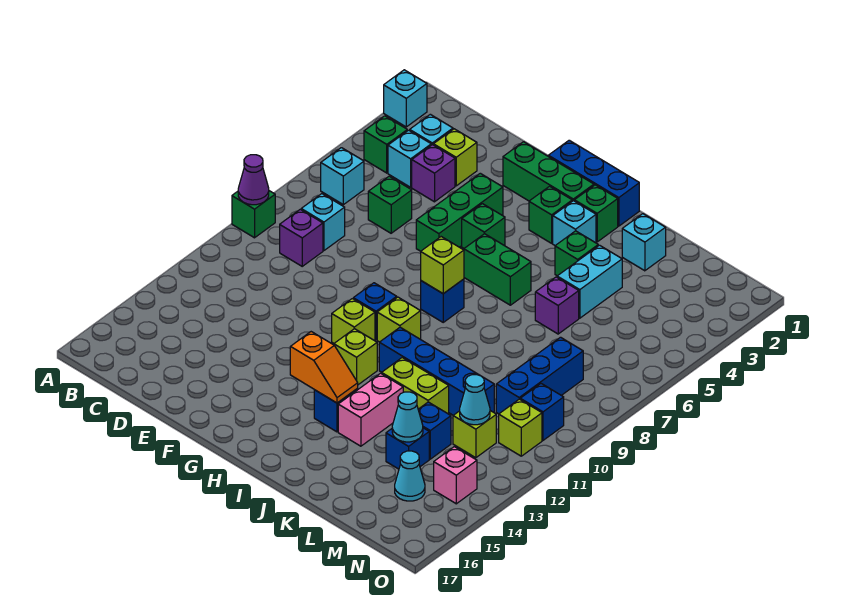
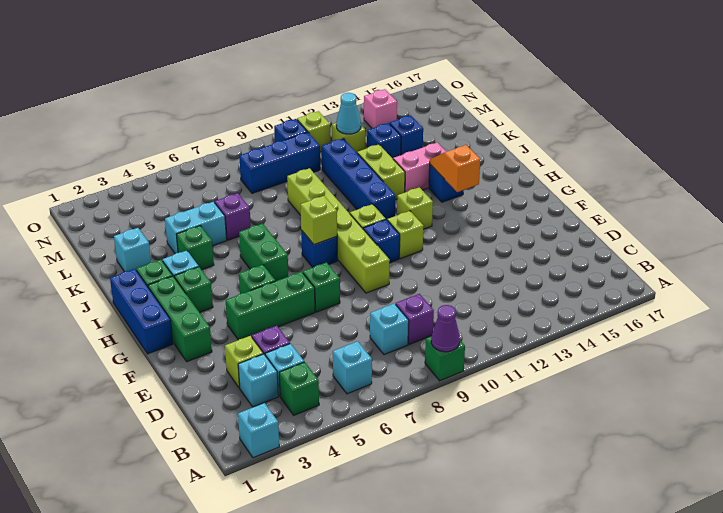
green 1x1 brick [368,176,412,233] -> green 1x1 brick moved to [303,262,340,312]
none -> lime 1x6 brick [287,168,390,293]
cyan 1x1 cone [392,392,423,442] -> none
cyan 1x1 cone [395,451,425,501] -> none

